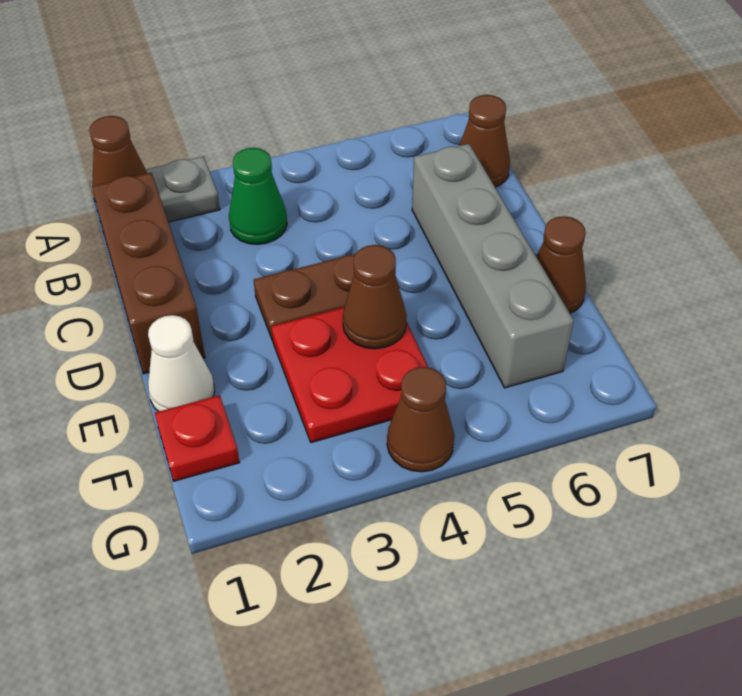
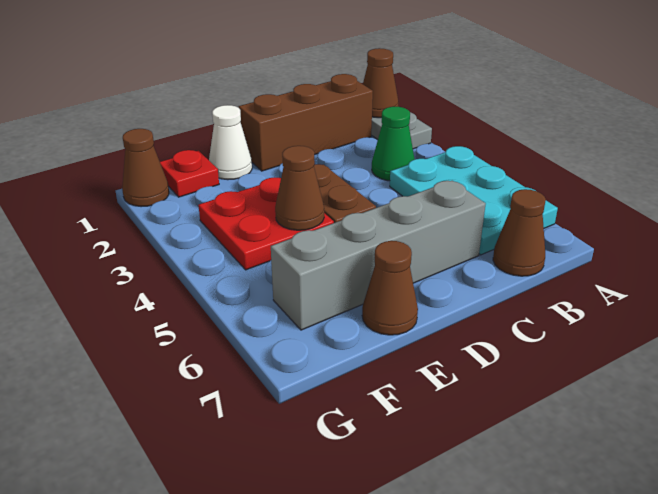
none -> cyan 2x3 plate [390,146,558,255]
brown 1x1 cone [387,367,454,472] -> brown 1x1 cone moved to [122,129,169,207]

